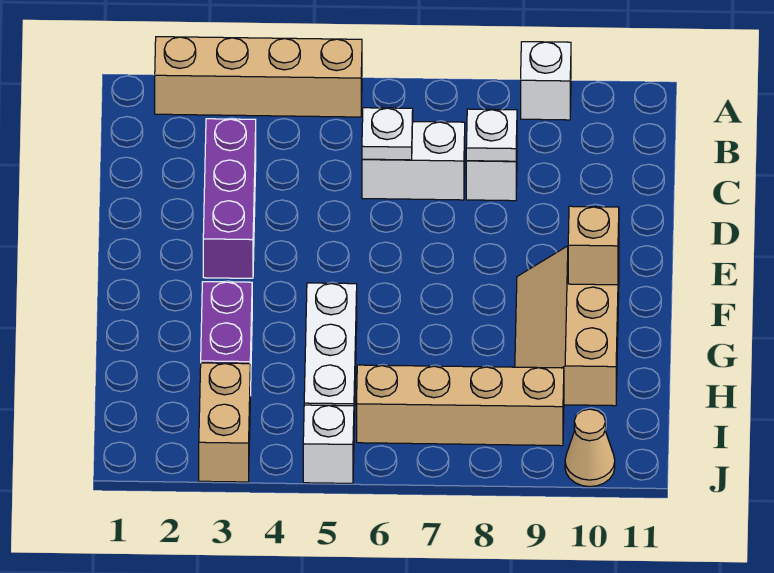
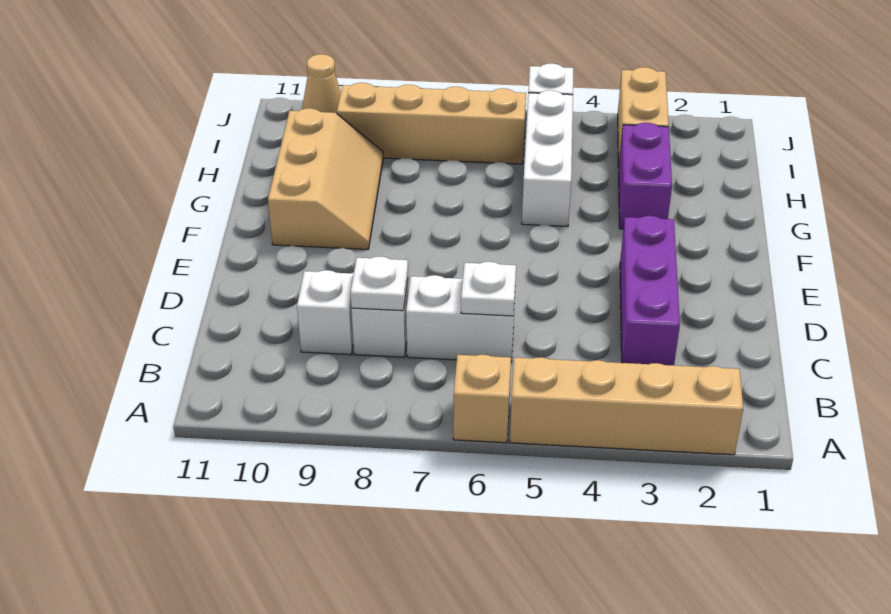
white 1x1 brick [521,42,571,120] -> white 1x1 brick moved to [297,270,354,355]
tan 1x1 brick [568,206,619,285] -> tan 1x1 brick moved to [453,355,511,443]

